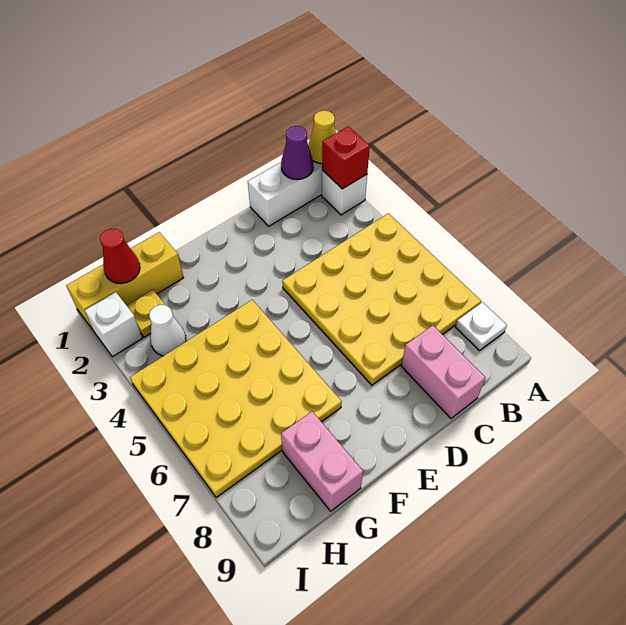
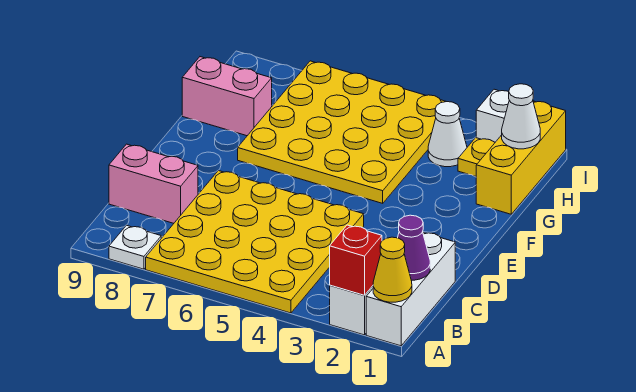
red 1x1 cone [100,229,140,283] -> white 1x1 cone [502,84,540,149]

